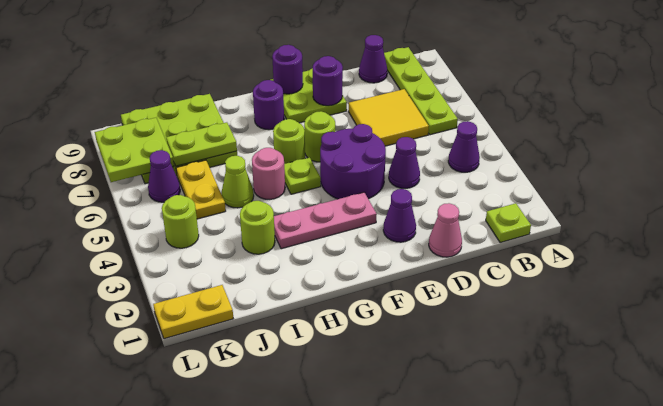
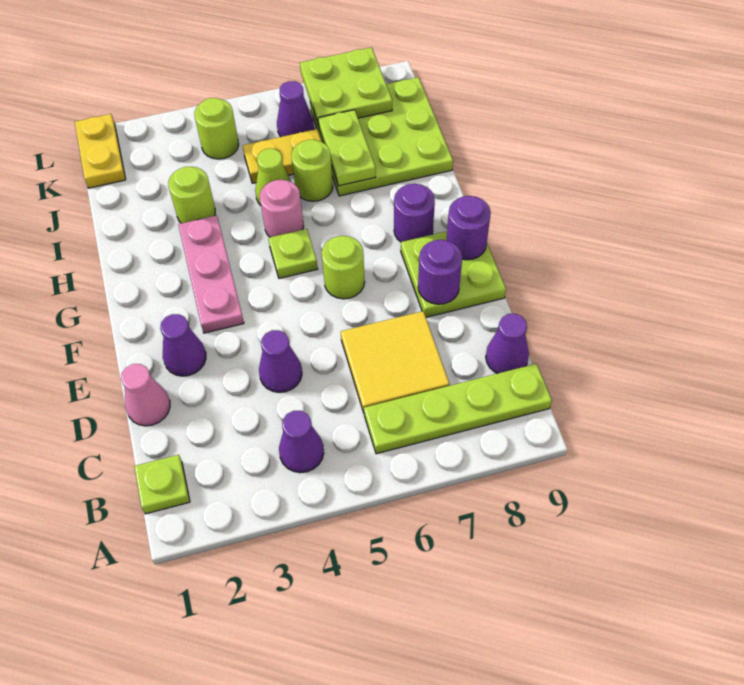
purple 2x2 round brick [320,124,386,199] -> none
lime 1x1 round brick [273,119,305,164] -> lime 1x1 round brick moved to [291,140,333,201]

